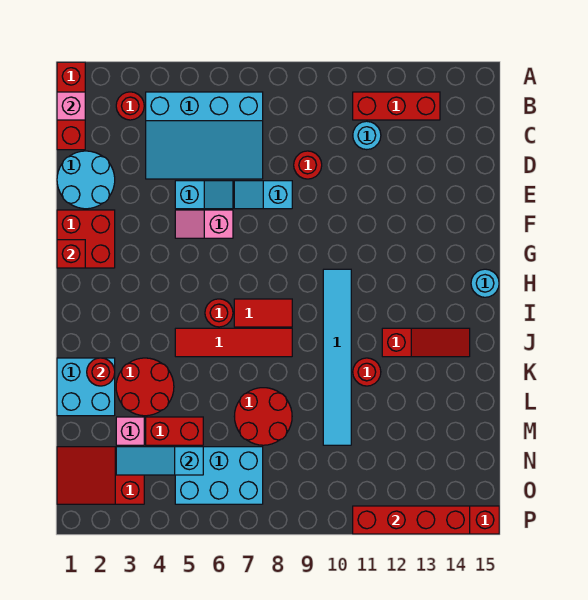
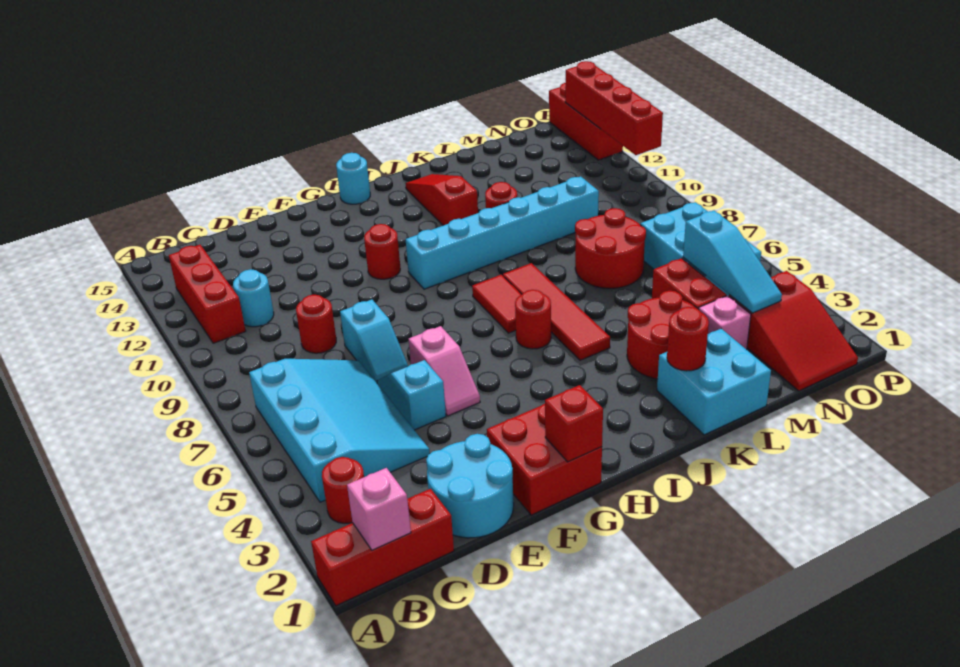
none -> red 1x1 round brick [364,224,400,279]
cyan 1x6 tile [323,269,351,445] -> cyan 1x6 brick [406,176,599,289]

